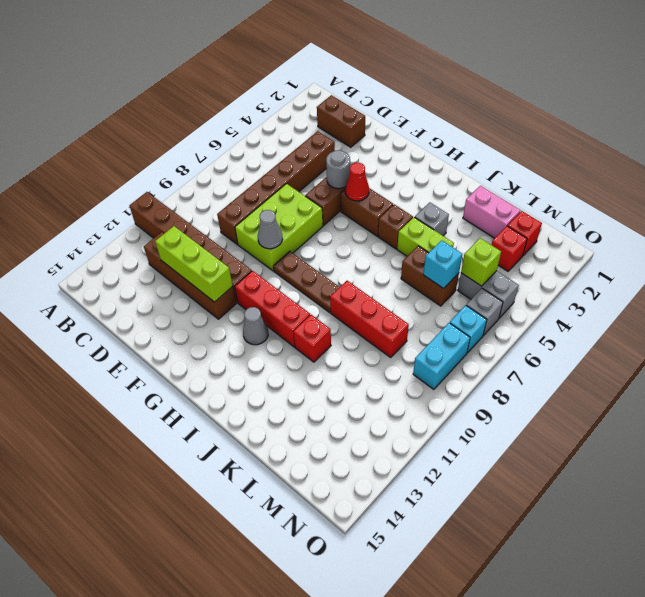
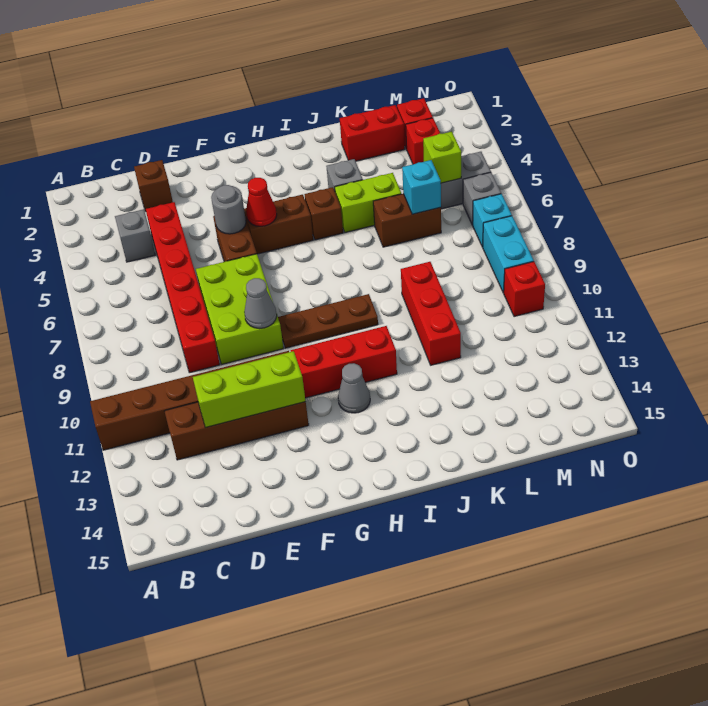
brown 1x2 brick [317,95,365,147] -> brown 1x1 brick [134,160,173,211]
none -> grey 1x1 brick [115,209,155,262]
brown 1x6 brick [217,131,335,244] -> red 1x6 brick [146,202,220,373]
red 1x3 brick [330,281,409,357] -> red 1x3 brick turned to [401,262,461,365]
red 1x1 brick [293,315,331,362] -> red 1x1 brick moved to [503,262,545,317]
pink 1x2 brick [463,186,521,238] -> red 1x2 brick [340,105,405,161]

